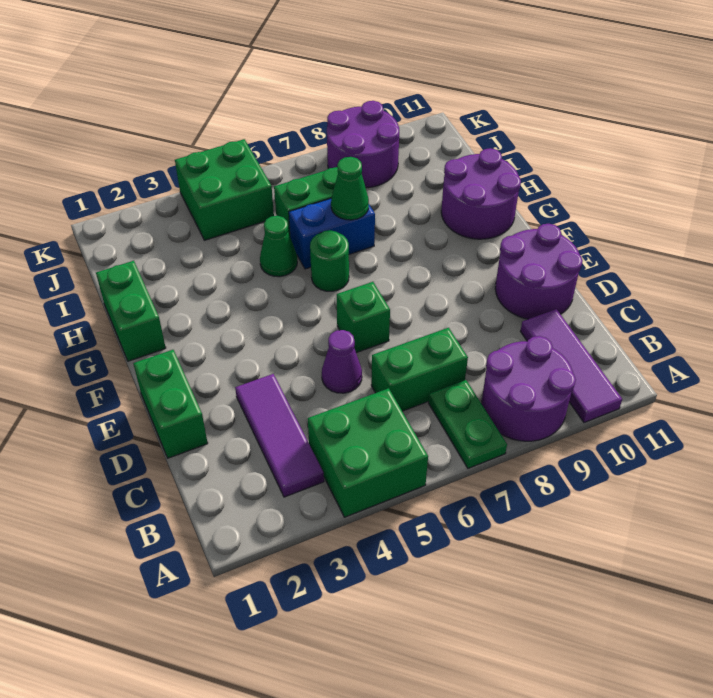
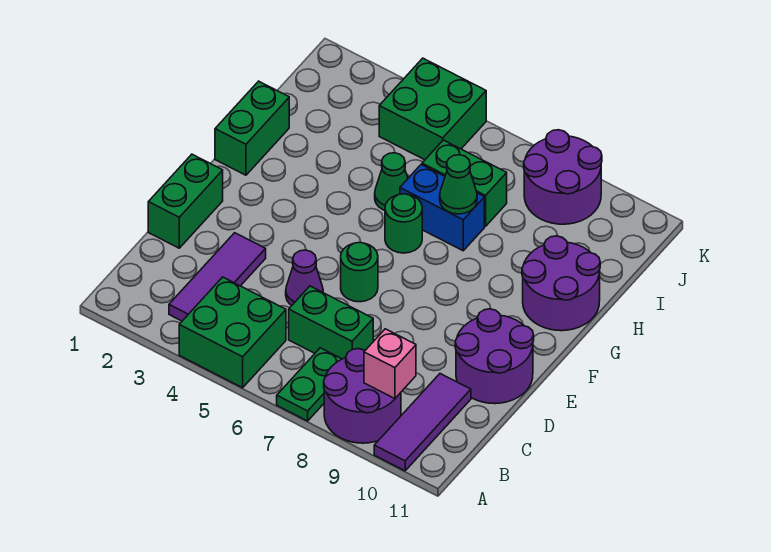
none -> pink 1x1 brick [364,329,416,399]
green 1x1 brick [337,282,390,353] -> green 1x1 round brick [341,242,378,302]

